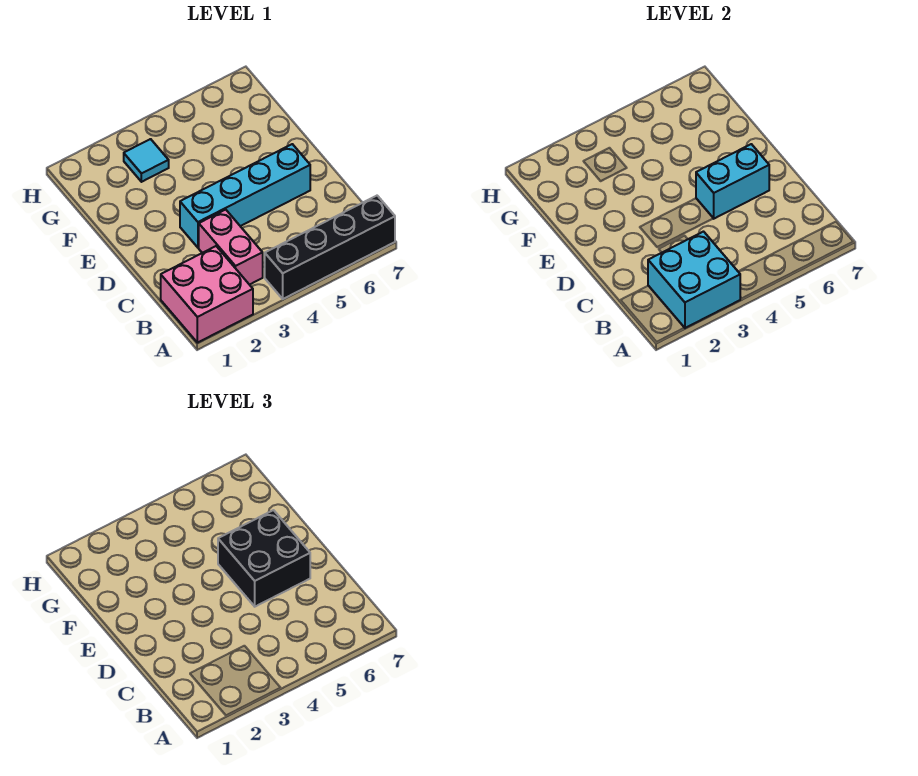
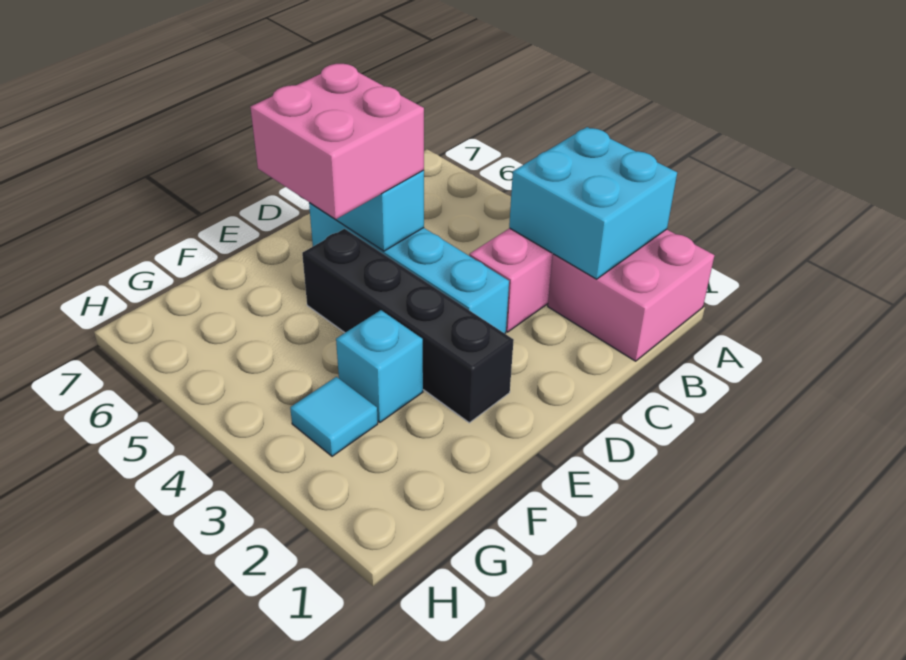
black 1x4 brick [265,196,395,299] -> black 1x4 brick moved to [302,229,514,423]
black 2x2 brick [218,510,310,607] -> pink 2x2 brick [250,64,424,219]
none -> cyan 1x1 brick [336,310,423,422]

